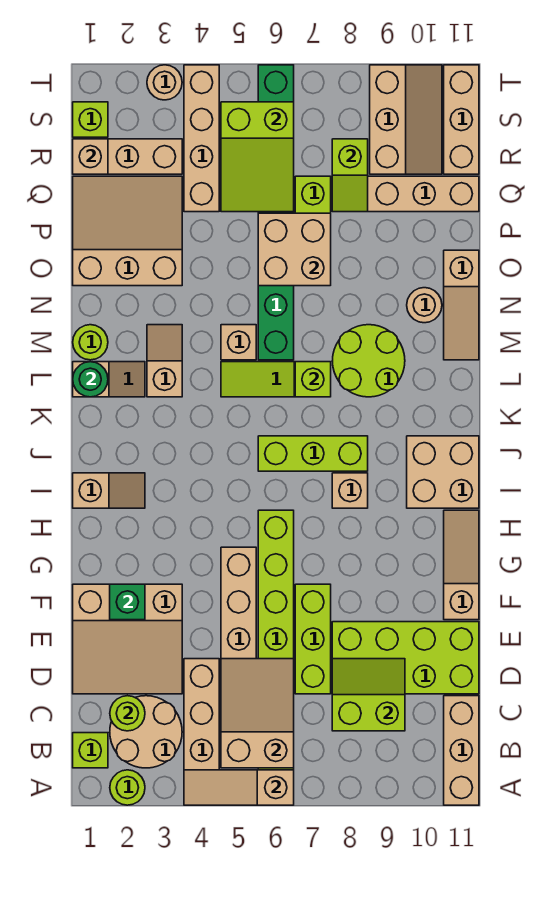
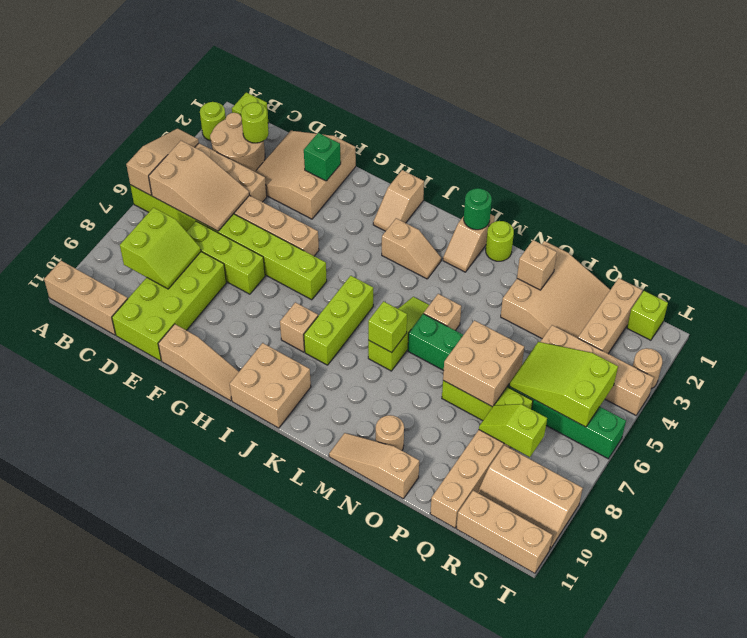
tan 1x2 slope [147,325,182,397] -> tan 1x2 slope moved to [382,218,441,279]
lime 2x2 round brick [332,325,405,397] -> none
tan 1x1 brick [73,139,108,174] -> tan 1x1 brick moved to [517,240,557,290]

